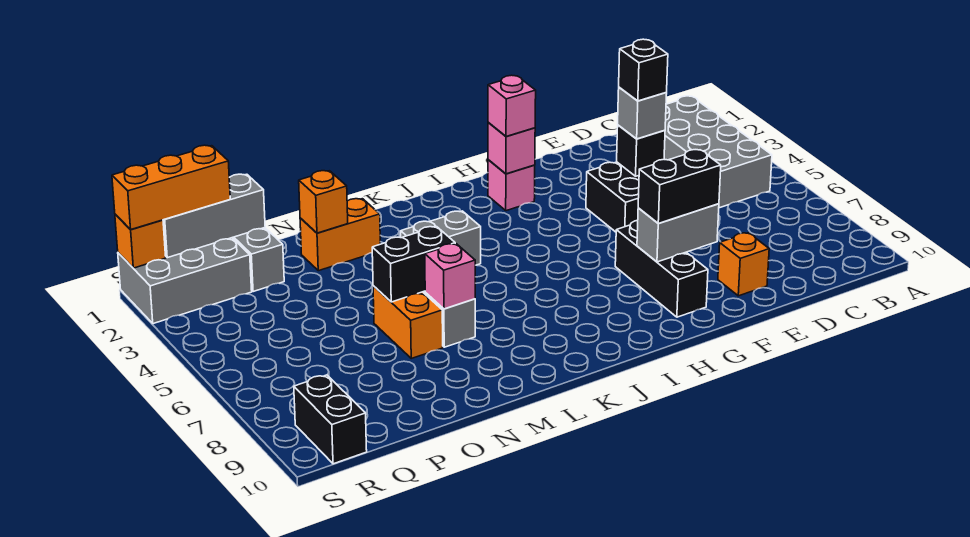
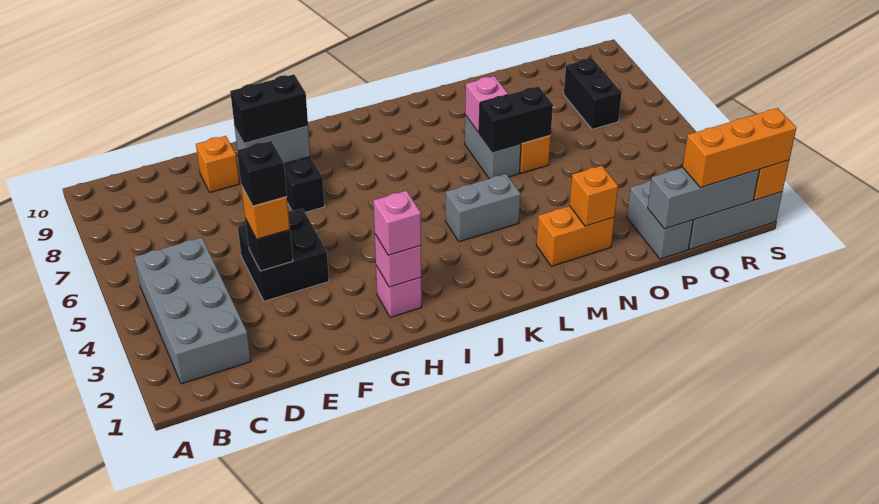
grey 1x1 brick [618,87,667,139] -> orange 1x1 brick [241,185,290,239]
black 1x2 brick [294,375,367,464] -> black 1x2 brick moved to [564,58,622,129]

